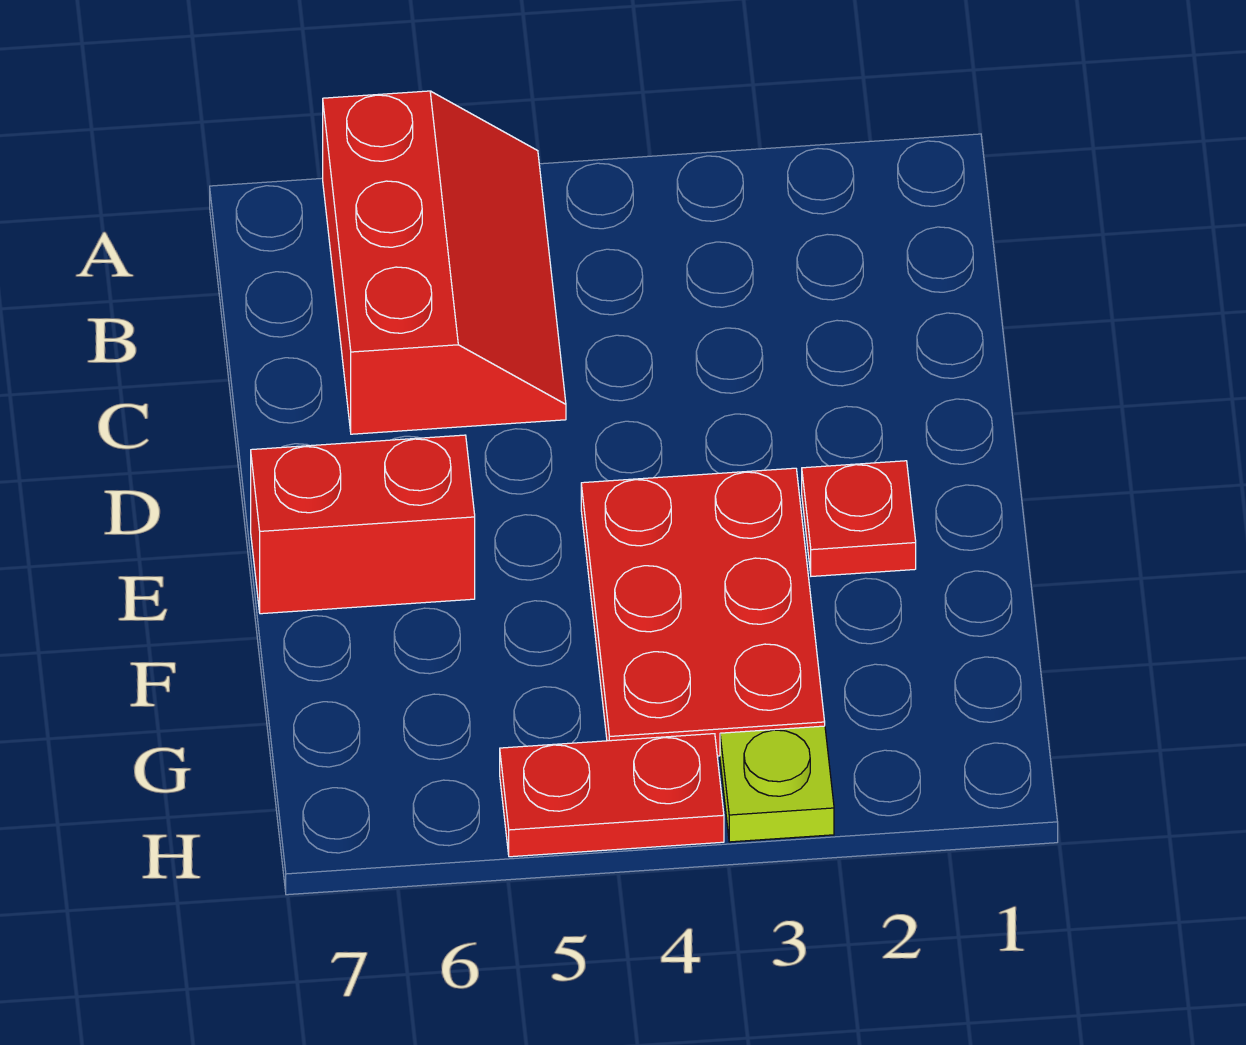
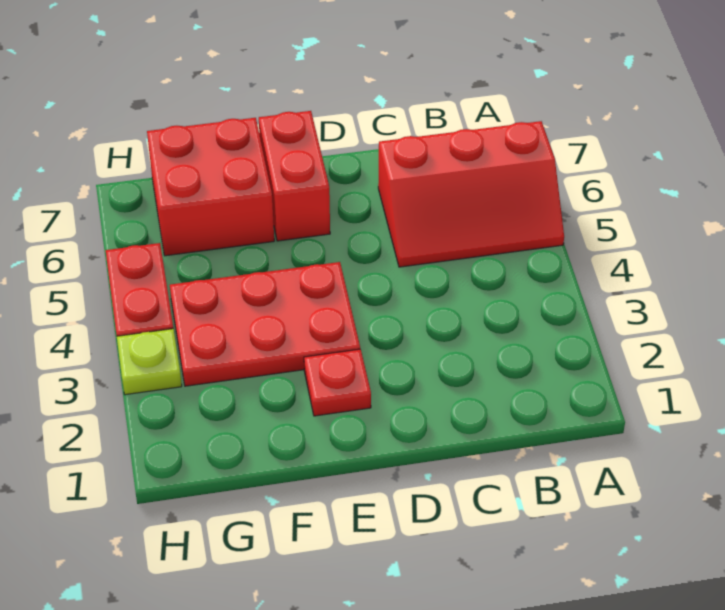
none -> red 2x2 brick [147,118,274,256]

